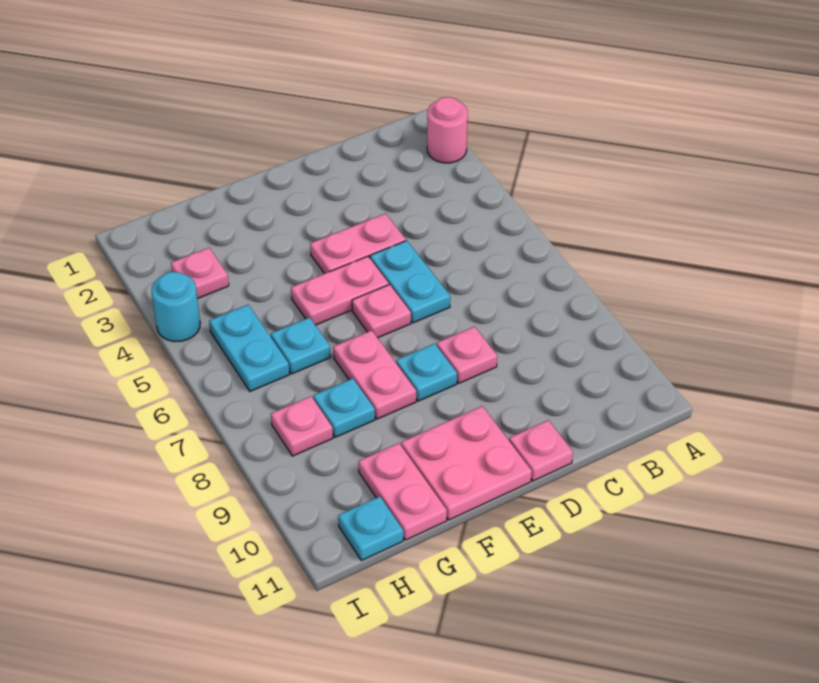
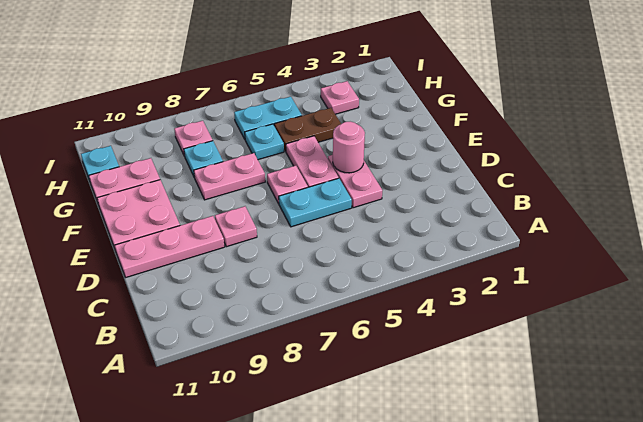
pink 1x1 round brick [427,97,468,163] -> pink 1x1 round brick moved to [333,122,365,173]
pink 1x1 plate [509,420,573,481] -> pink 1x3 plate [115,216,225,277]
cyan 1x1 plate [396,344,457,401] -> none
none -> brown 1x2 plate [274,108,341,151]
cyan 1x1 round brick [152,272,200,342] -> none

